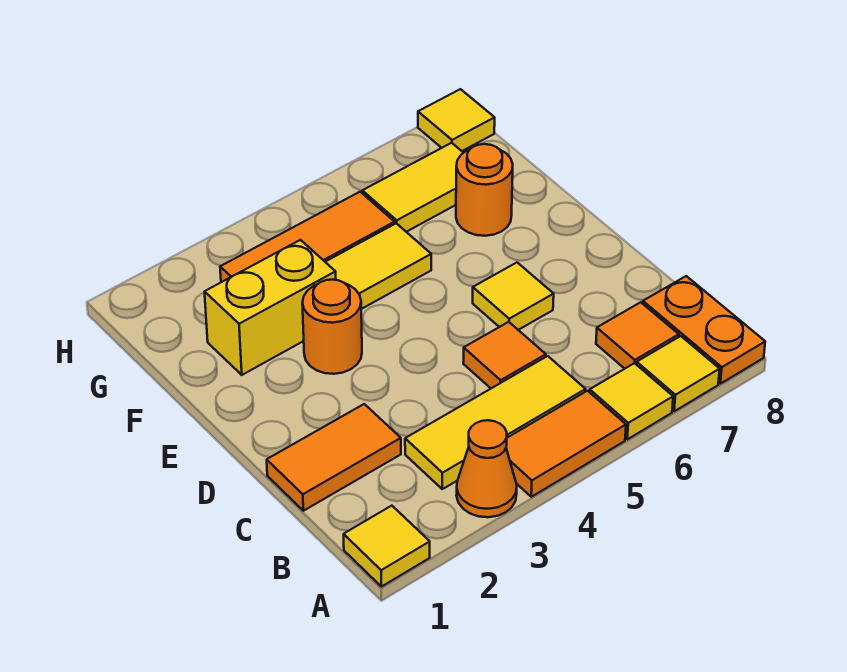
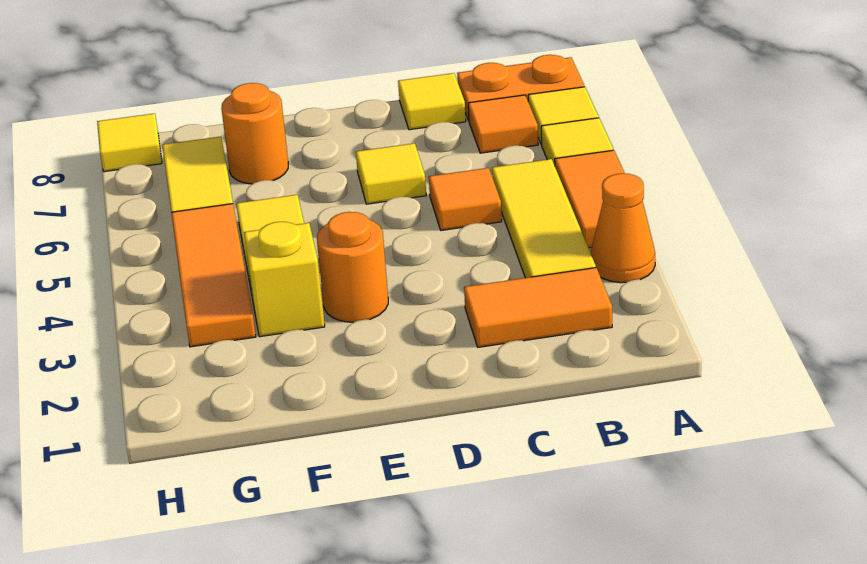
yellow 1x1 tile [344,506,430,587] -> yellow 1x1 tile moved to [398,73,466,130]
orange 1x2 tile [267,404,401,511] -> orange 1x2 tile turned to [464,268,612,347]
yellow 1x2 brick [205,240,336,375] -> yellow 1x1 brick [244,222,325,337]

